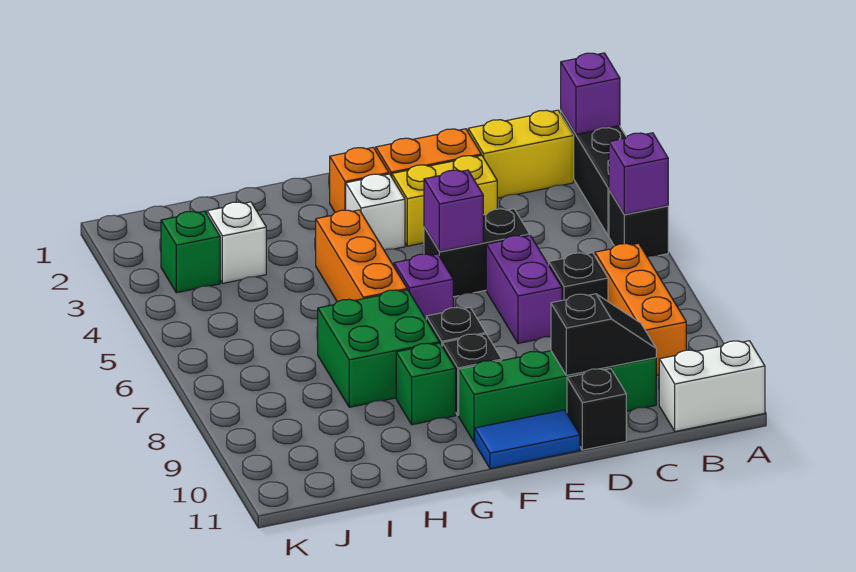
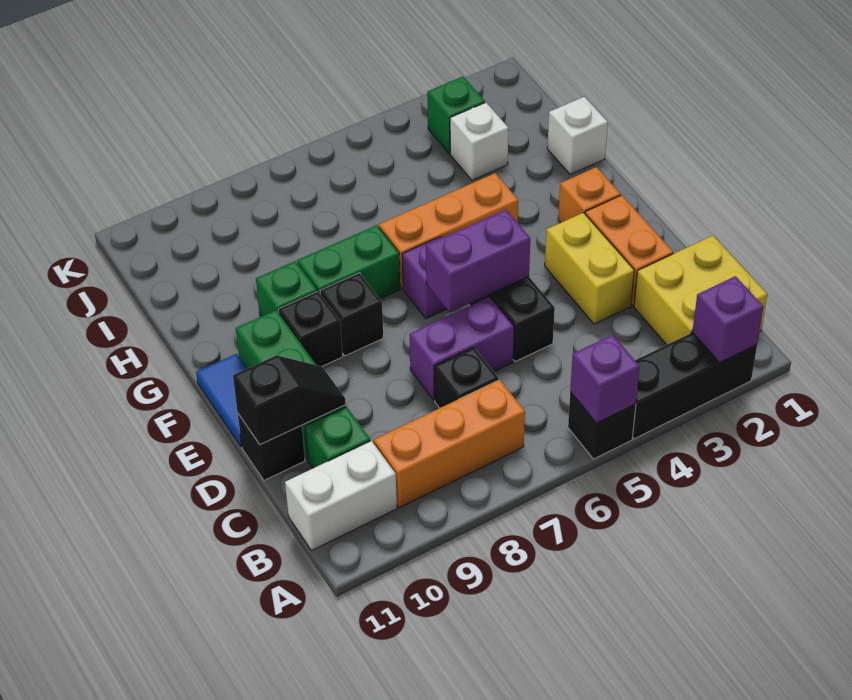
white 1x2 brick [659,341,765,431] -> white 1x2 brick turned to [285,441,397,551]
yellow 1x2 brick [468,110,574,198] -> yellow 2x2 brick [634,236,768,345]
black 1x2 slope [551,294,656,375] -> black 1x2 slope turned to [233,355,346,444]
purple 1x1 brick [424,170,483,252] -> purple 1x2 brick [426,210,530,312]
white 1x1 brick [346,174,405,250] -> white 1x1 brick moved to [547,97,608,175]
green 2x2 brick [318,290,439,407] -> green 1x2 brick [297,225,400,299]

